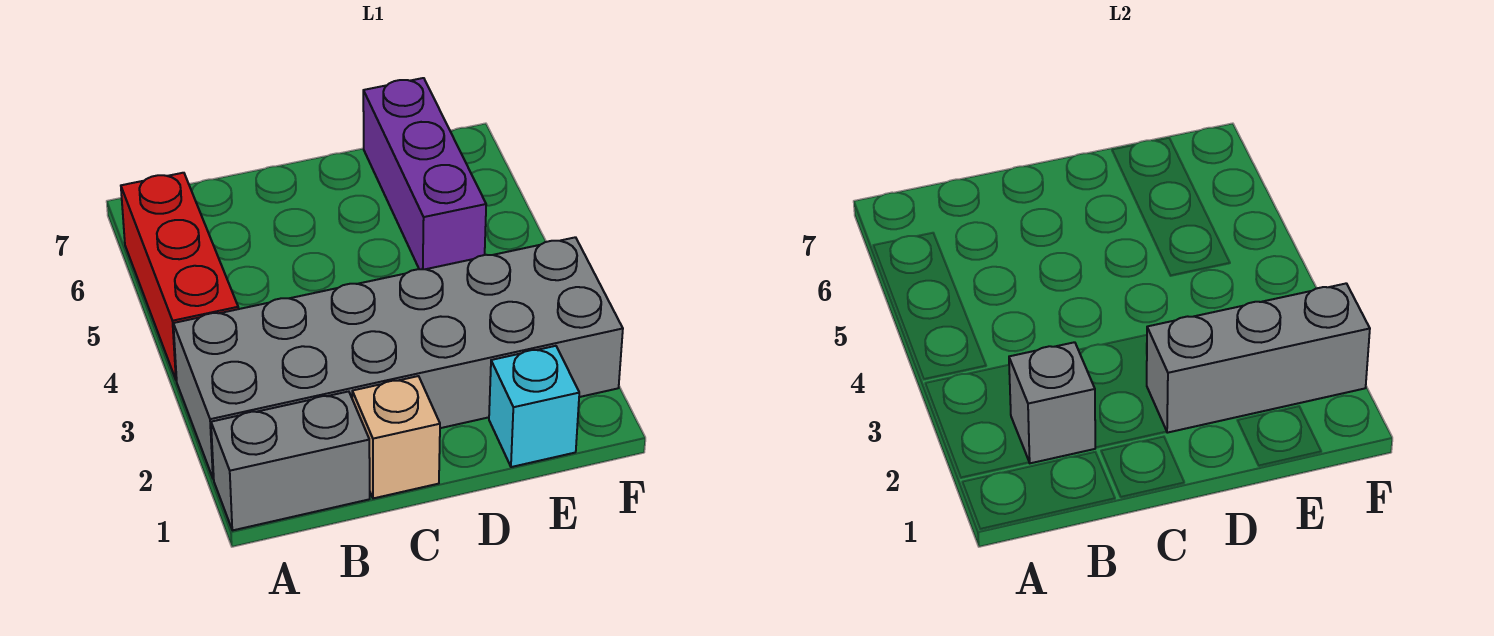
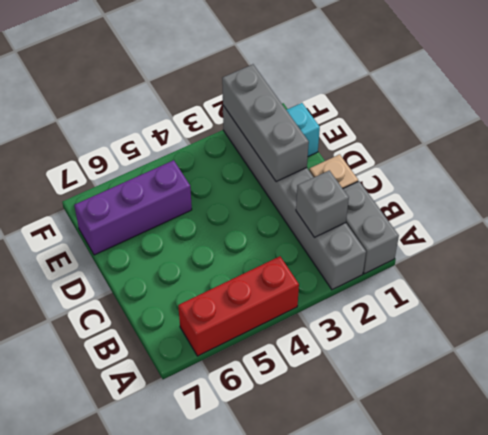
grey 2x6 brick [173,237,623,479] -> grey 1x6 brick [223,106,366,290]

